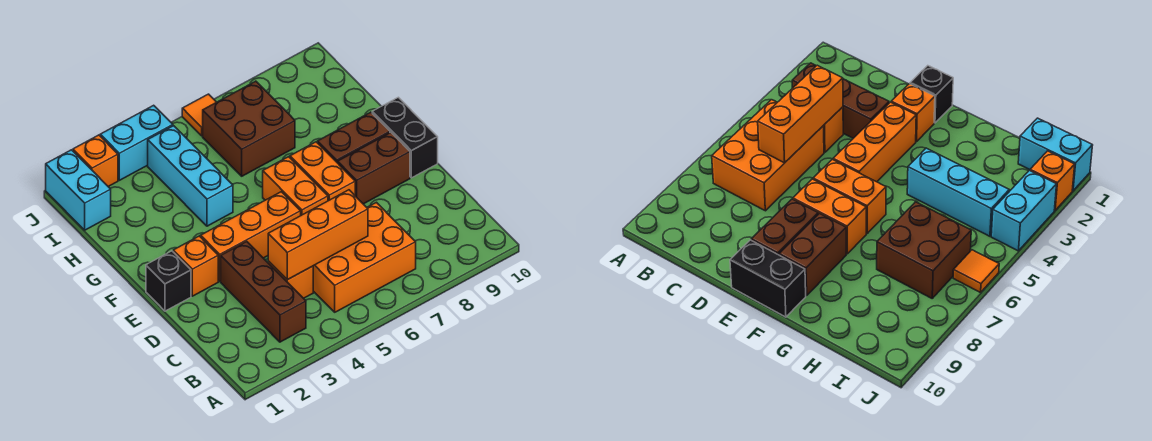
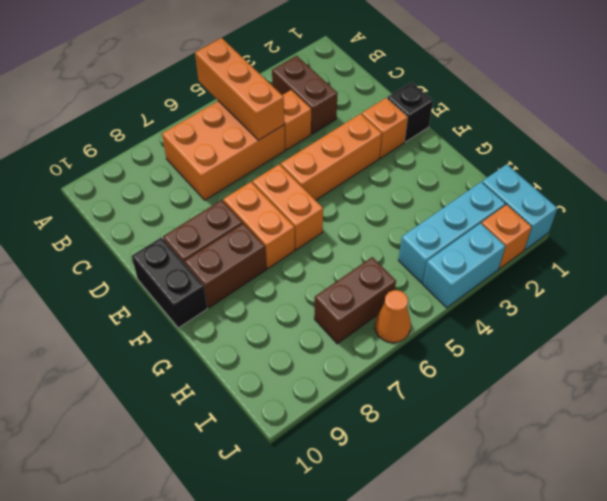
brown 1x3 brick [221,242,306,342] -> brown 1x2 brick [272,56,338,134]
orange 1x3 brick [268,190,368,280] -> orange 1x3 brick turned to [195,38,284,140]
cyan 1x3 brick [148,126,233,226] -> cyan 1x3 brick turned to [398,182,505,283]
brown 2x2 brick [203,81,295,176] -> brown 1x2 brick [314,257,396,344]
orange 1x1 tile [182,94,216,136] -> orange 1x1 cone [375,290,411,343]

